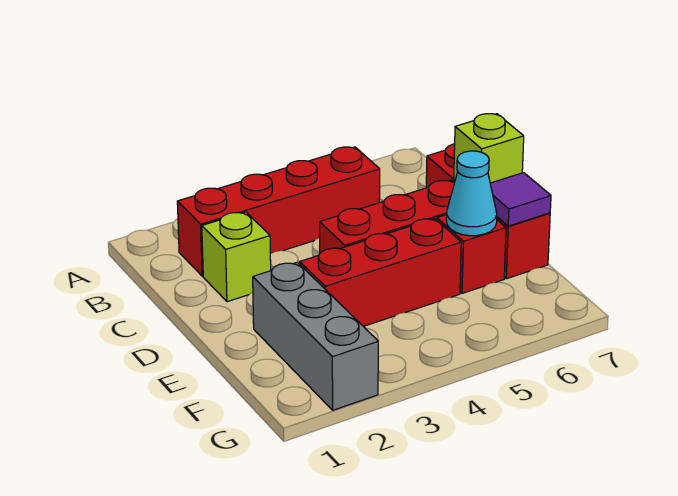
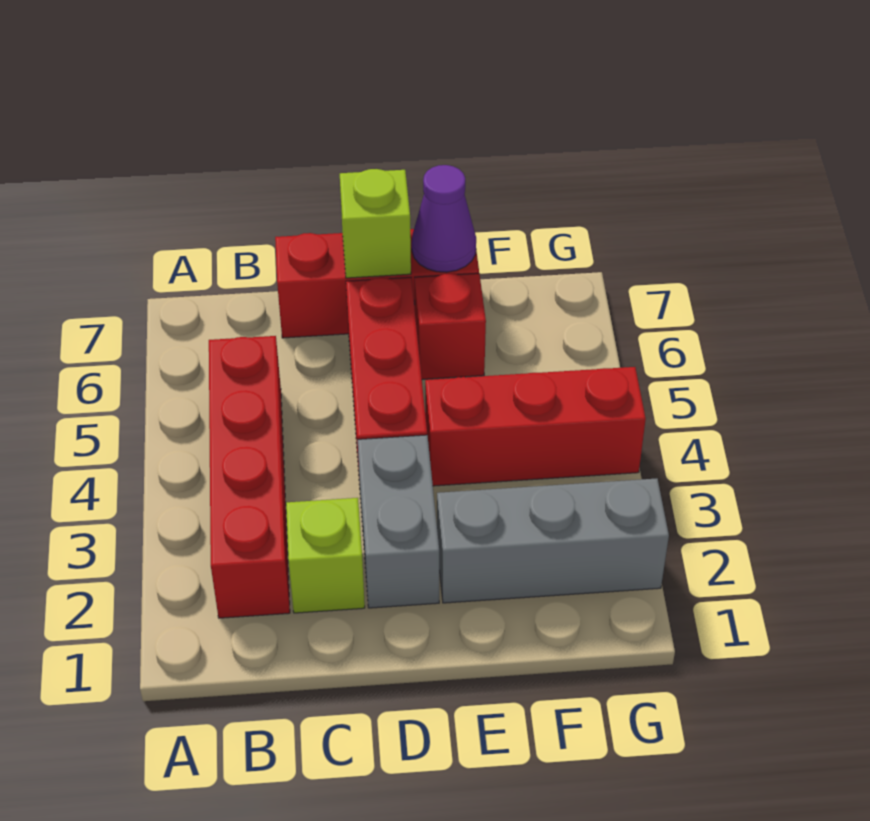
none -> grey 1x2 brick [358,435,439,608]
red 1x3 brick [300,218,461,326] -> red 1x3 brick turned to [425,367,646,486]
cyan 1x1 cone [446,151,497,236] -> none
purple 1x1 tile [490,173,551,226] -> purple 1x1 cone [412,165,476,272]

